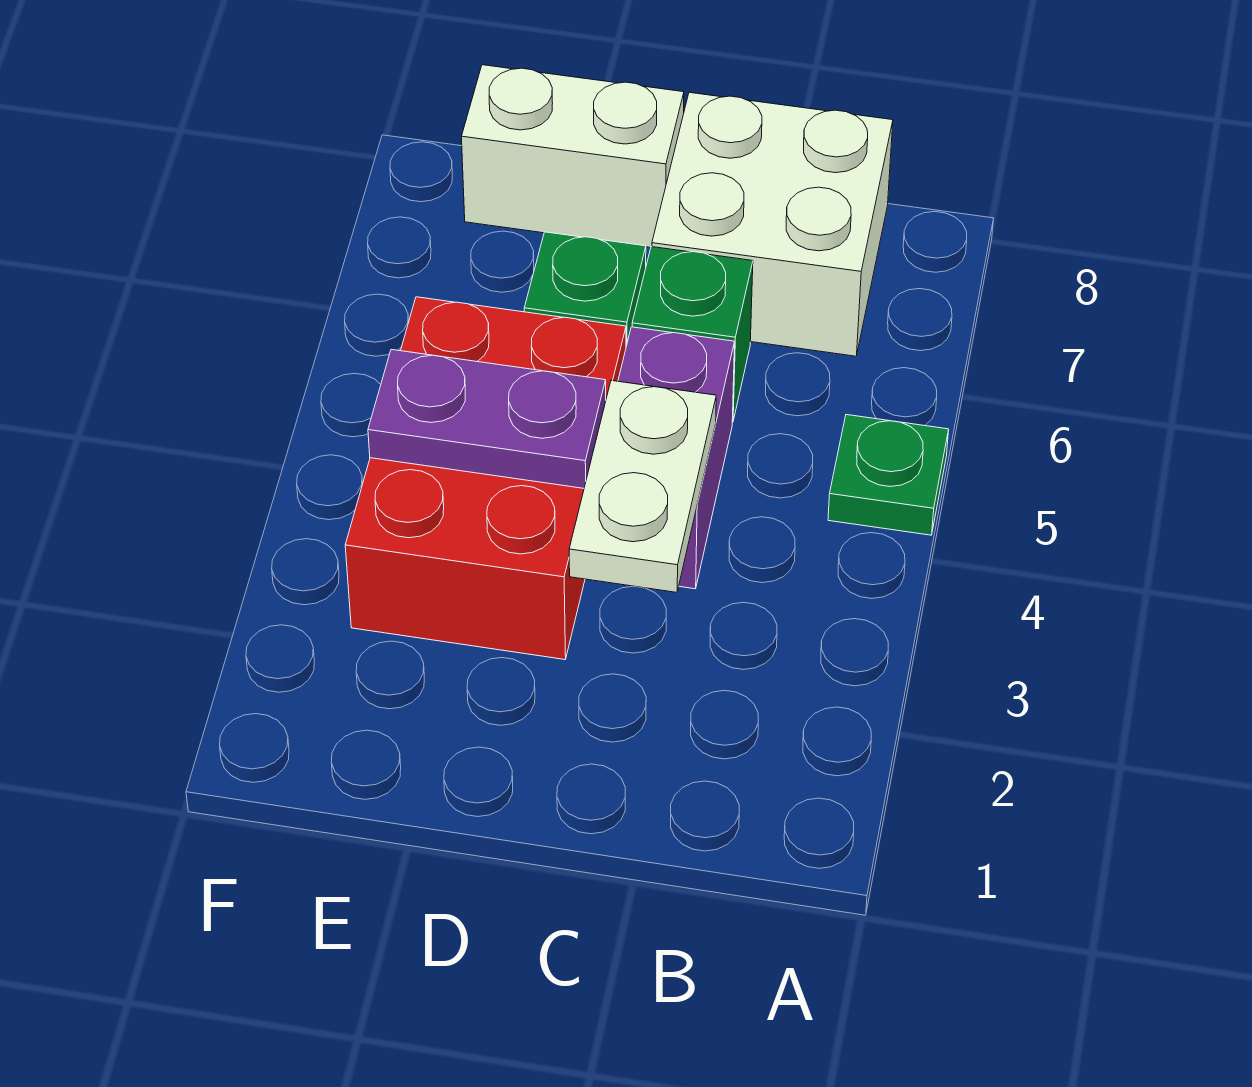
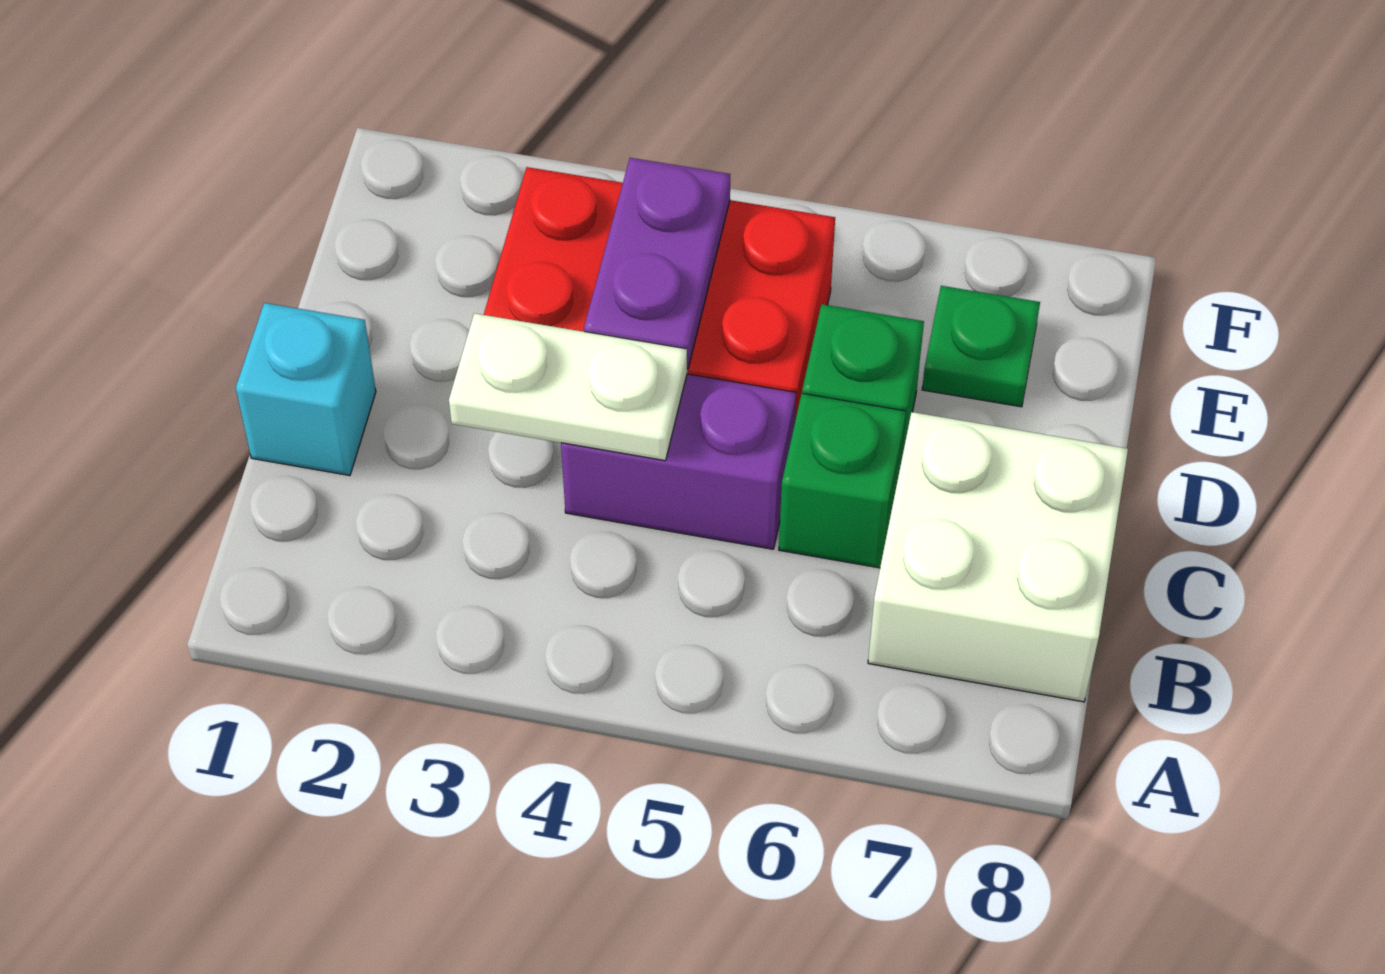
green 1x1 plate [828,415,949,535] -> green 1x1 plate moved to [922,286,1040,407]
none -> cyan 1x1 brick [236,303,376,476]
white 1x2 brick [462,65,684,248] -> none

